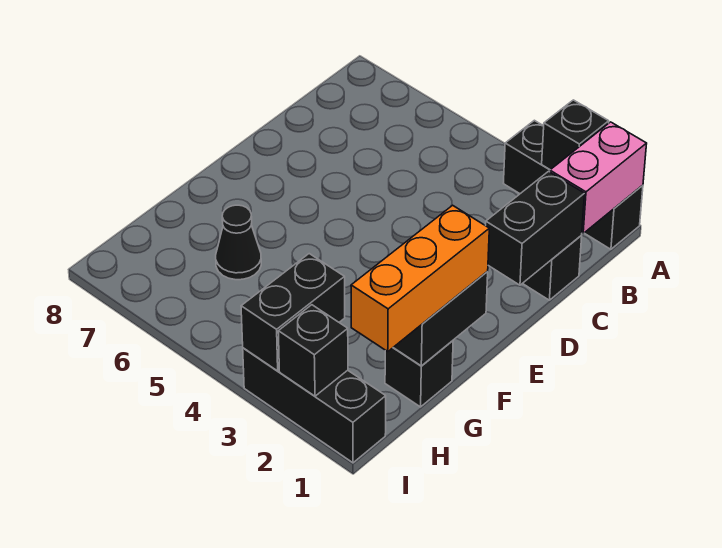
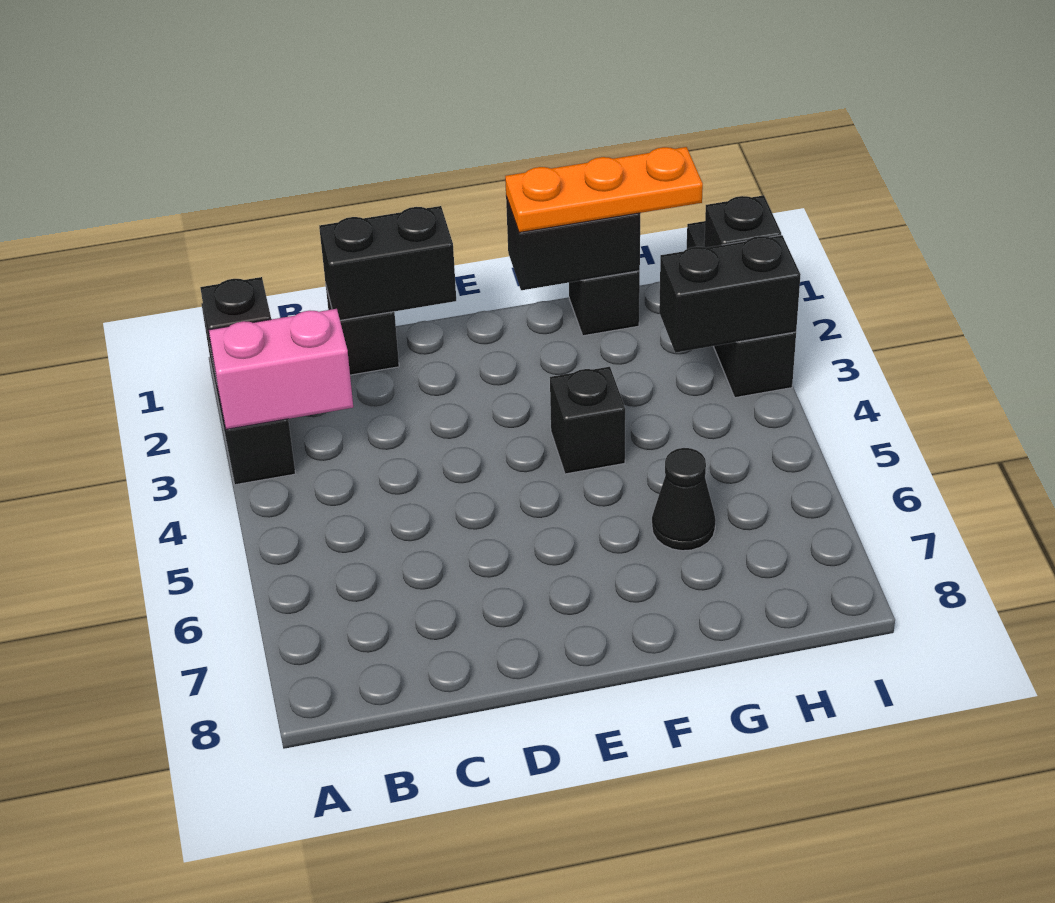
pink 1x2 brick [550,122,647,233] -> pink 1x2 brick moved to [209,309,353,429]
orange 1x3 brick [351,205,489,351] -> orange 1x3 plate [505,147,703,232]
none -> black 1x1 brick [550,367,625,474]

